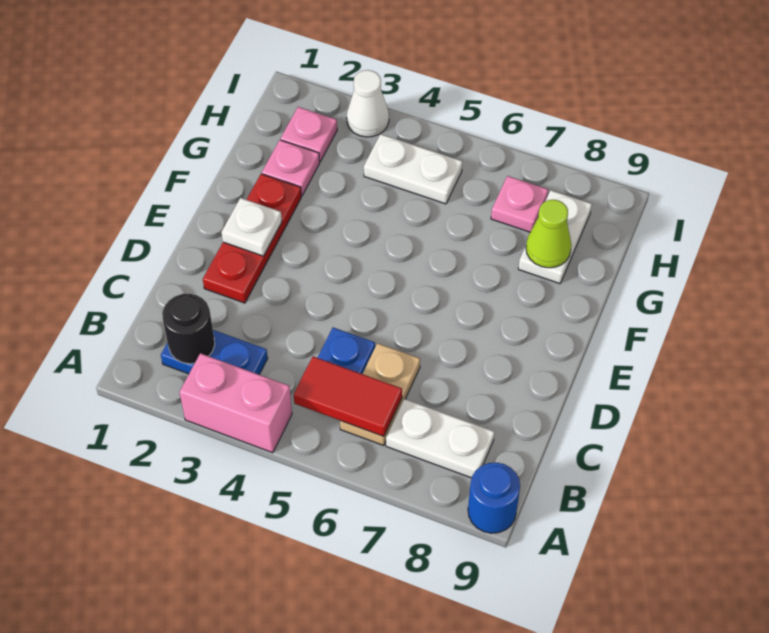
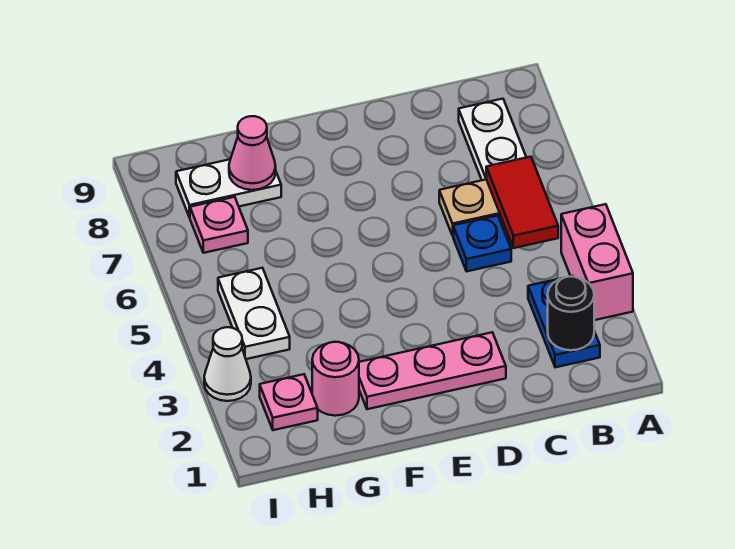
blue 1x1 round brick [468,462,520,533] -> none
red 1x3 plate [203,174,301,303] -> pink 1x3 plate [359,332,506,409]
white 1x1 plate [221,198,282,256] -> none
pink 1x1 plate [262,140,320,196] -> pink 1x1 round brick [312,342,359,416]
lime 1x1 cone [526,200,572,268] -> pink 1x1 cone [229,116,276,190]

